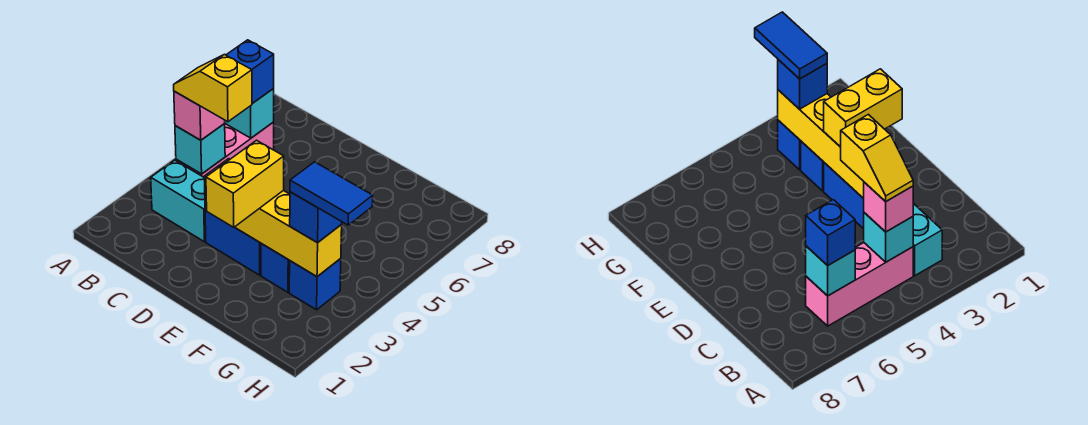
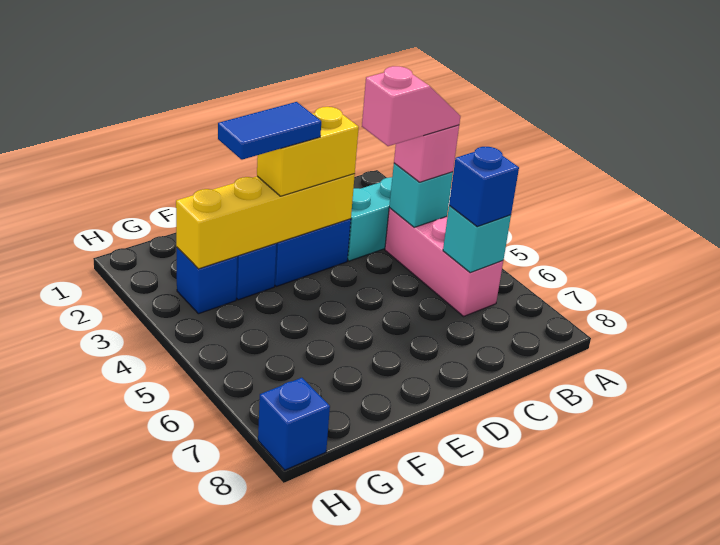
yellow 1x2 slope [174,54,252,122] -> pink 1x2 slope [362,66,460,146]
yellow 1x2 brick [206,140,284,227] -> yellow 1x2 brick turned to [257,107,359,196]
blue 1x1 brick [290,192,342,243] -> blue 1x1 brick moved to [258,378,330,470]
blue 1x2 tile [290,162,373,225] -> blue 1x2 tile moved to [218,102,321,160]

